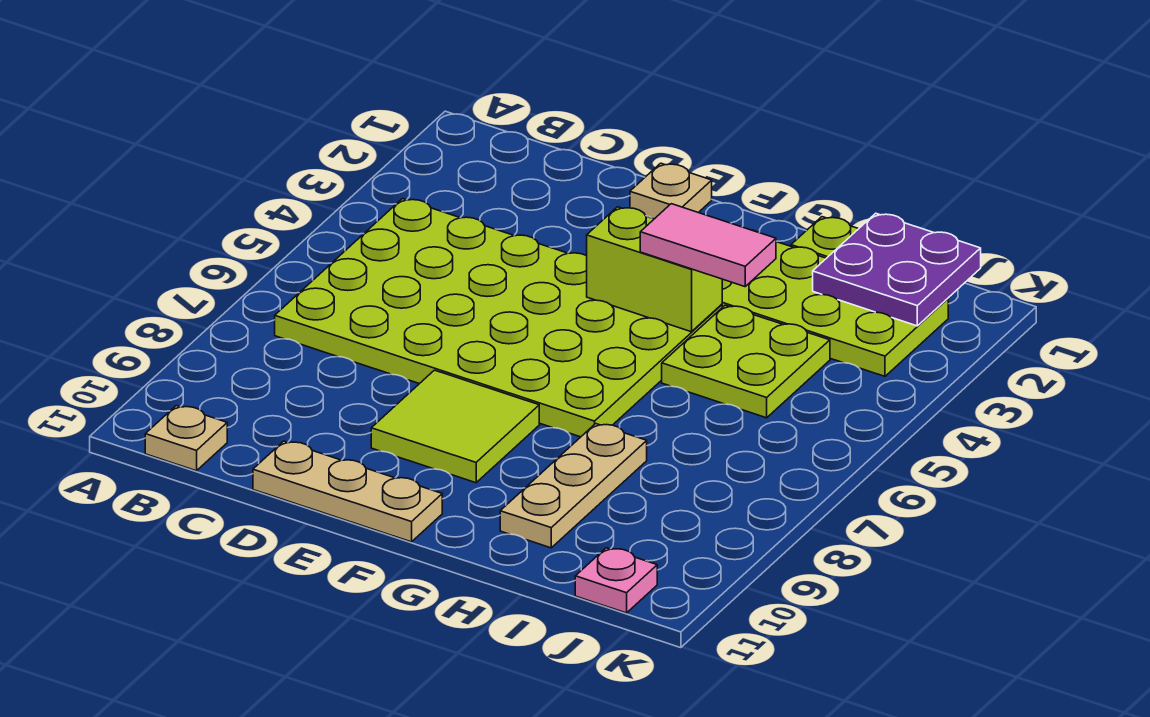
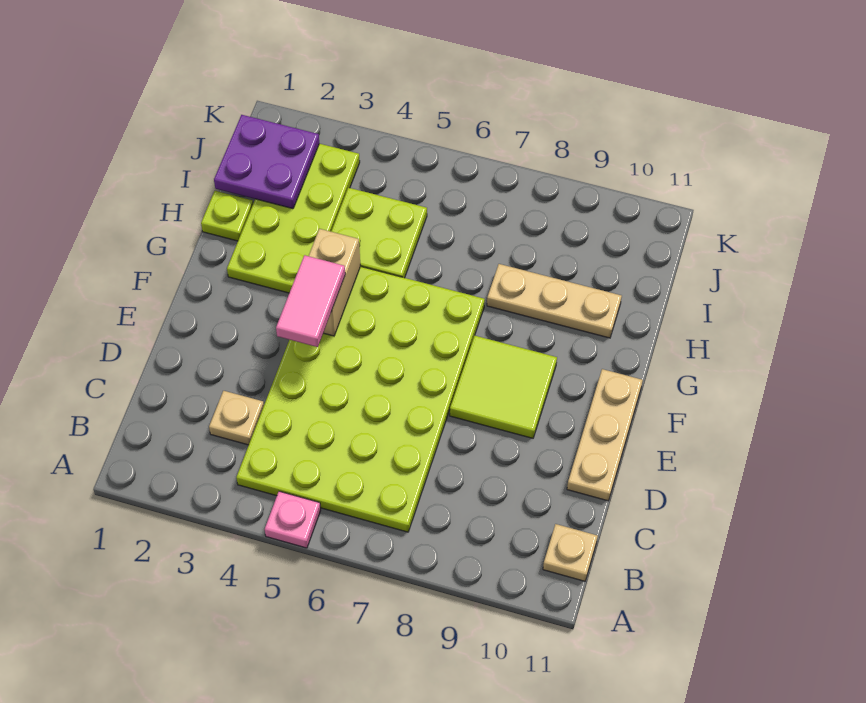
tan 1x1 plate [630,163,712,219] -> tan 1x1 plate moved to [209,391,264,445]
lime 1x2 brick [587,207,722,332] -> tan 1x2 brick [309,228,360,336]
pink 1x2 tile [640,204,776,287] -> pink 1x2 tile moved to [276,255,345,347]
pink 1x1 plate [575,548,657,613] -> pink 1x1 plate moved to [265,491,321,548]

